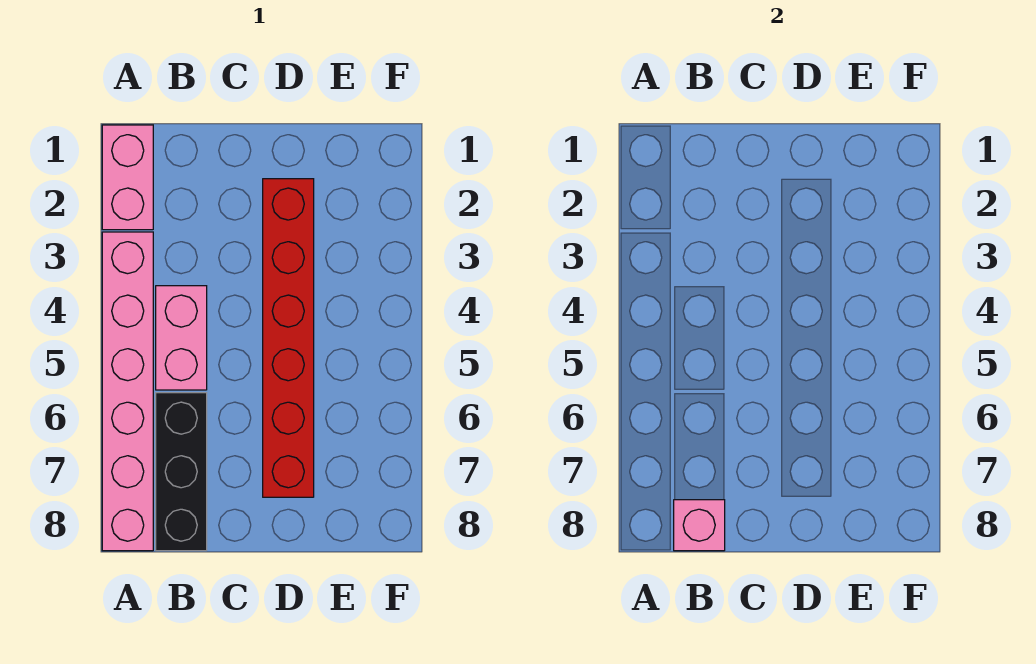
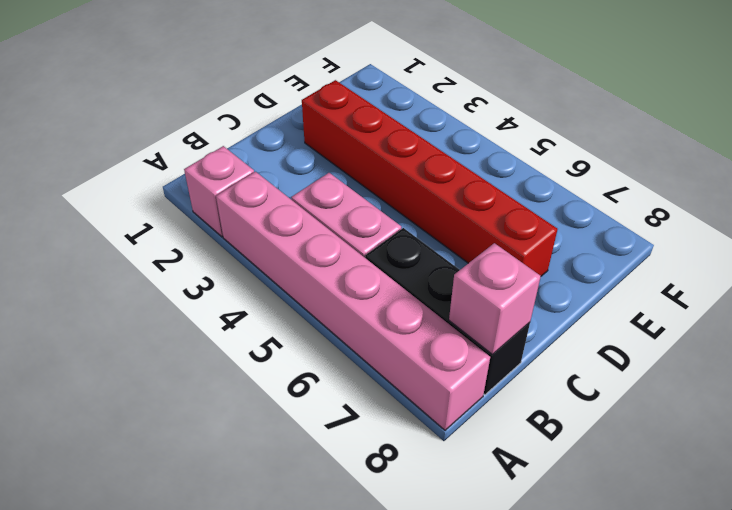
pink 1x2 brick [102,125,153,230] -> pink 1x1 brick [184,146,254,237]

